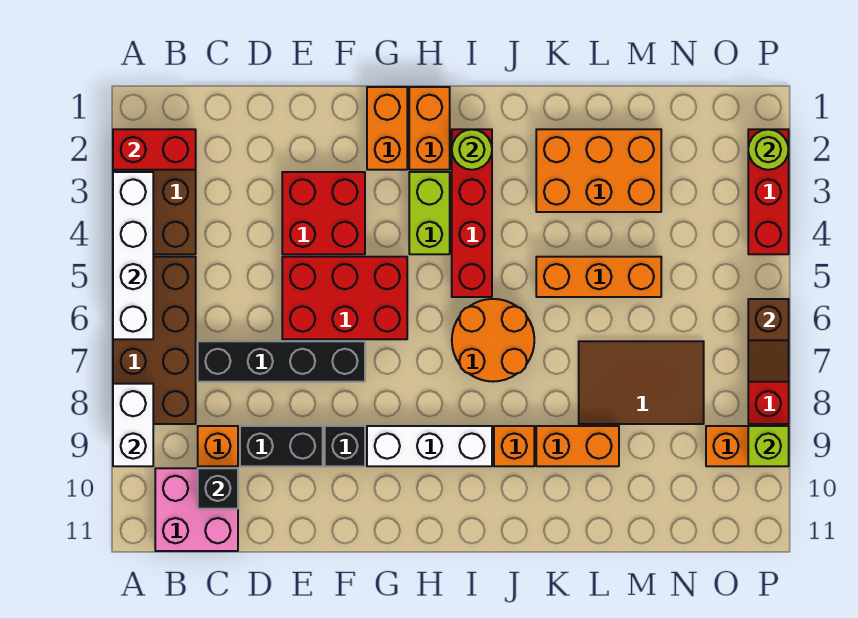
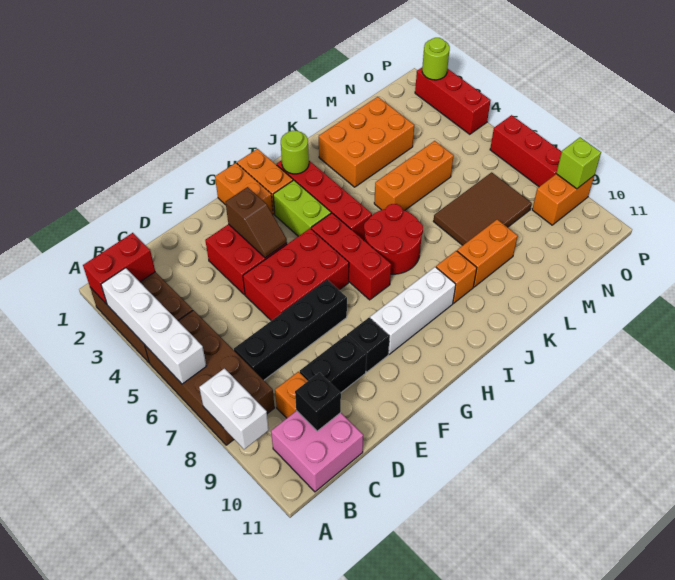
none -> red 1x3 brick [311,213,391,300]
orange 2x2 round brick [452,299,534,382] -> red 2x2 round brick [364,204,423,274]
brown 1x2 slope [748,299,789,382] -> brown 1x2 slope moved to [226,187,287,258]

